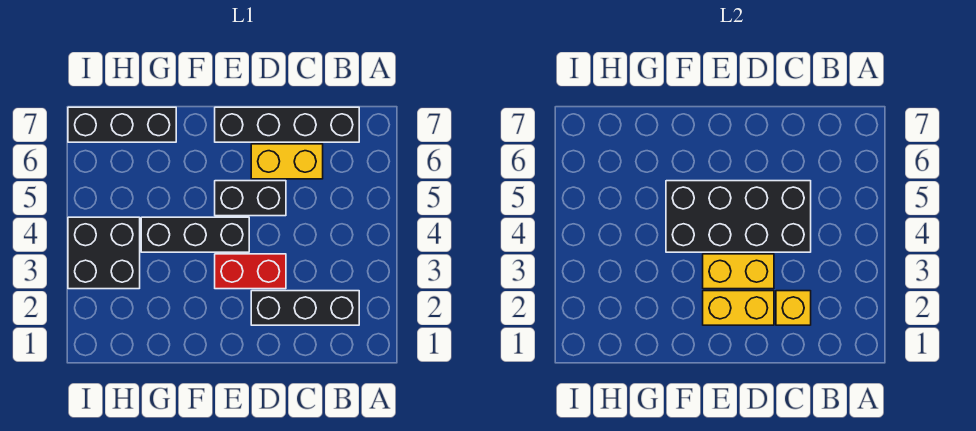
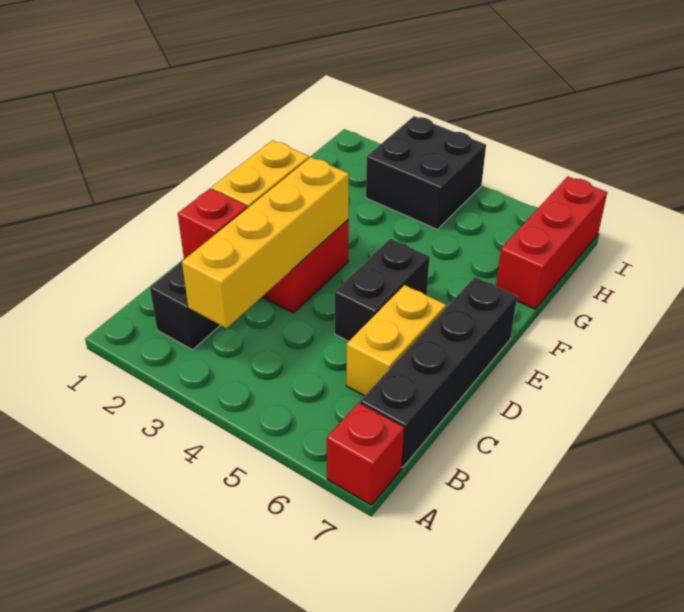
none -> red 1x1 brick [327,403,404,505]
yellow 1x1 brick [776,291,811,325] -> red 1x1 brick [178,189,247,259]
black 2x4 brick [666,181,811,252] -> none
yellow 1x2 brick [703,254,774,289] -> yellow 1x4 brick [182,157,349,328]
black 1x3 brick [141,217,249,252] -> none
black 1x3 brick [68,107,176,142] -> red 1x3 brick [496,176,607,309]

